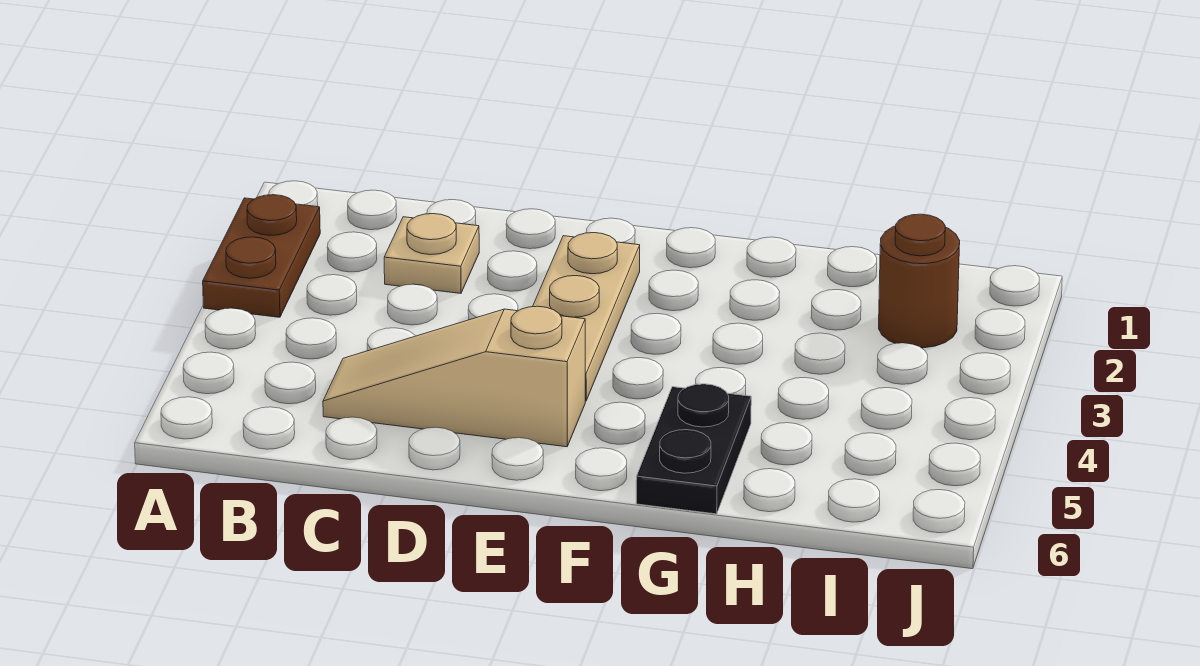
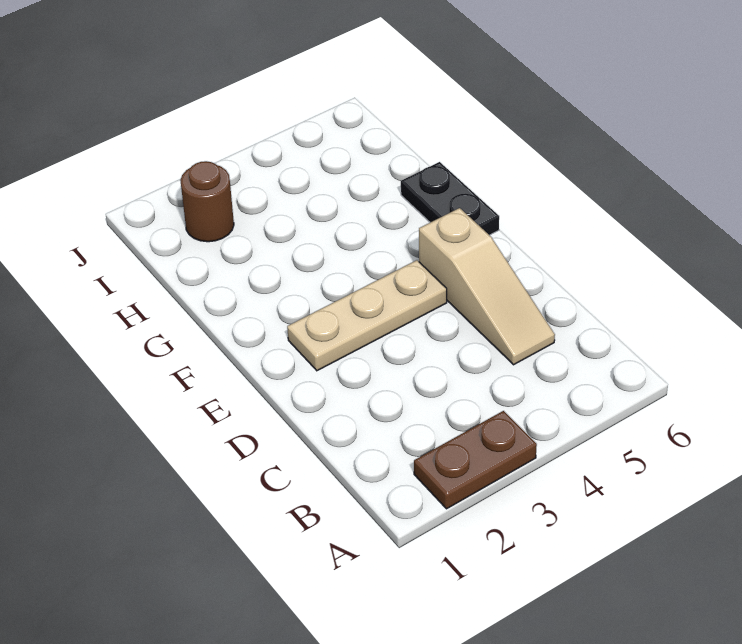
tan 1x1 plate [384,214,479,293] -> none
black 1x2 plate [636,384,751,514] -> black 1x2 plate turned to [401,162,499,235]

